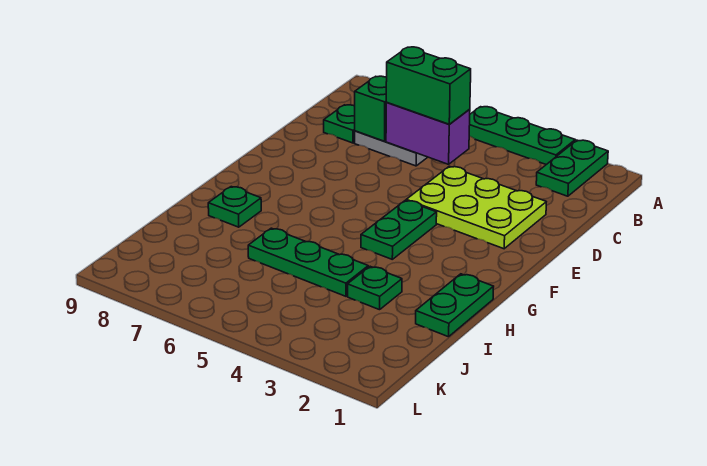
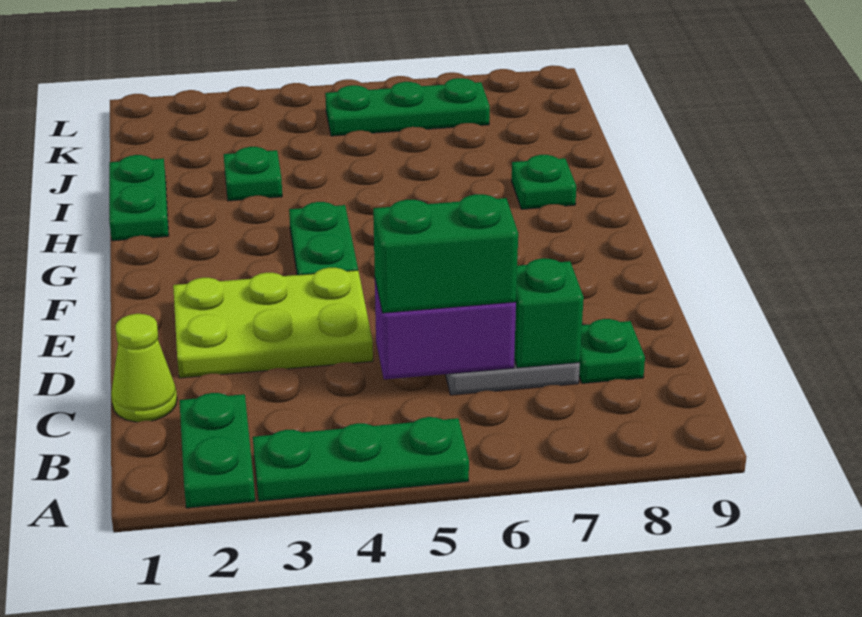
none -> lime 1x1 cone [111,314,177,422]
green 1x3 plate [248,228,368,296] -> green 1x3 plate moved to [325,78,490,136]

